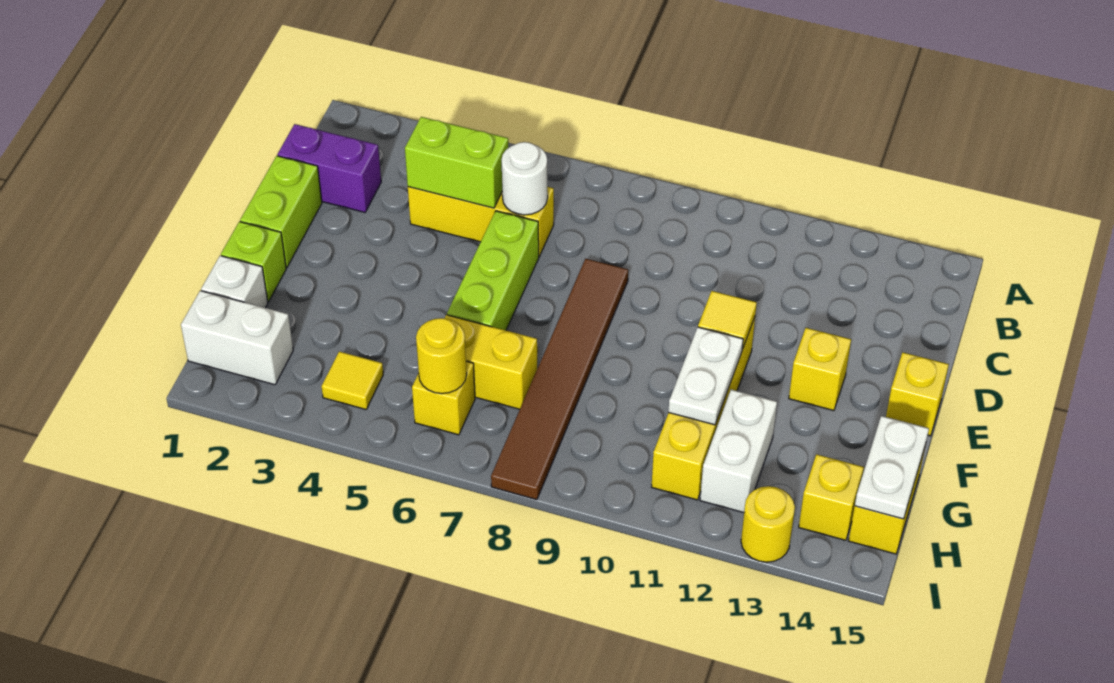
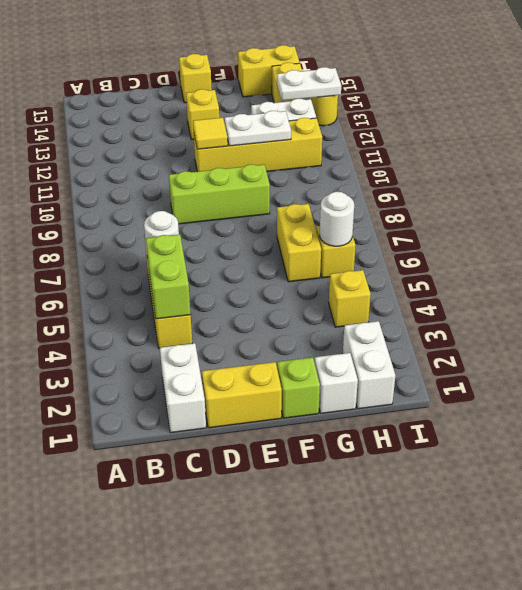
purple 1x2 brick [277,124,381,212] -> white 1x2 brick [160,343,206,433]
lime 1x2 brick [240,156,322,267] -> yellow 1x2 brick [202,362,282,428]
lime 1x3 brick [447,211,539,330] -> lime 1x3 brick moved to [169,164,270,224]
brown 1x6 tile [491,259,628,500] -> none
white 1x2 plate [855,416,929,519] -> white 1x2 plate moved to [277,67,341,101]
yellow 1x1 tile [322,351,383,409] -> yellow 1x1 brick [329,270,371,327]
yellow 1x1 round brick [416,318,467,394] -> white 1x1 round brick [320,192,354,246]

